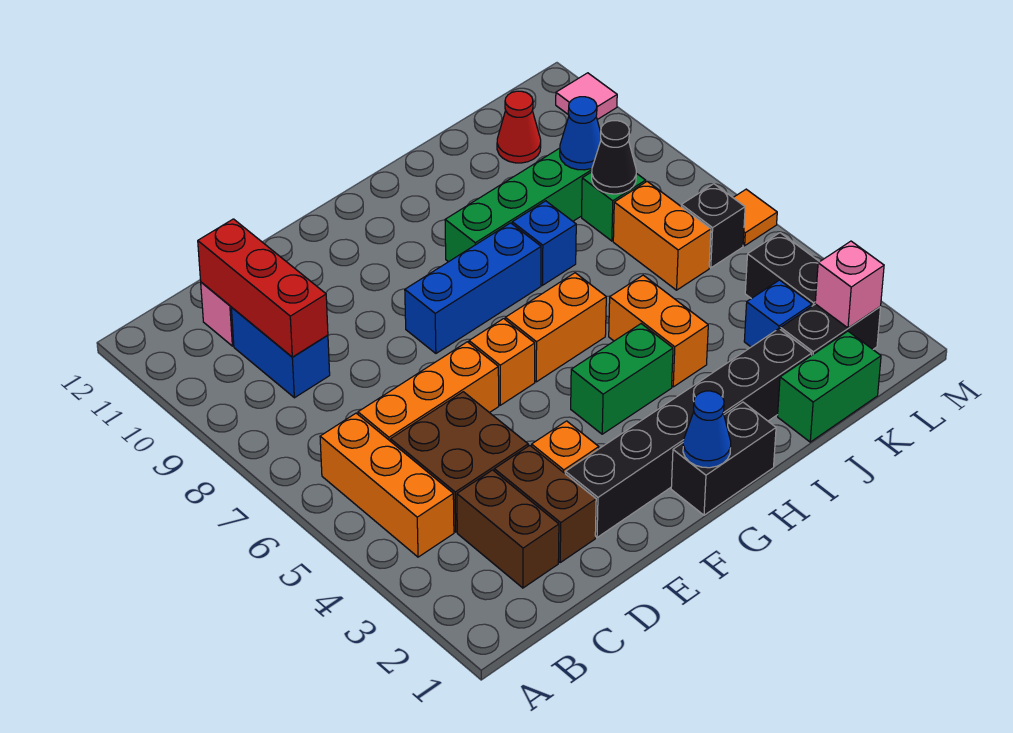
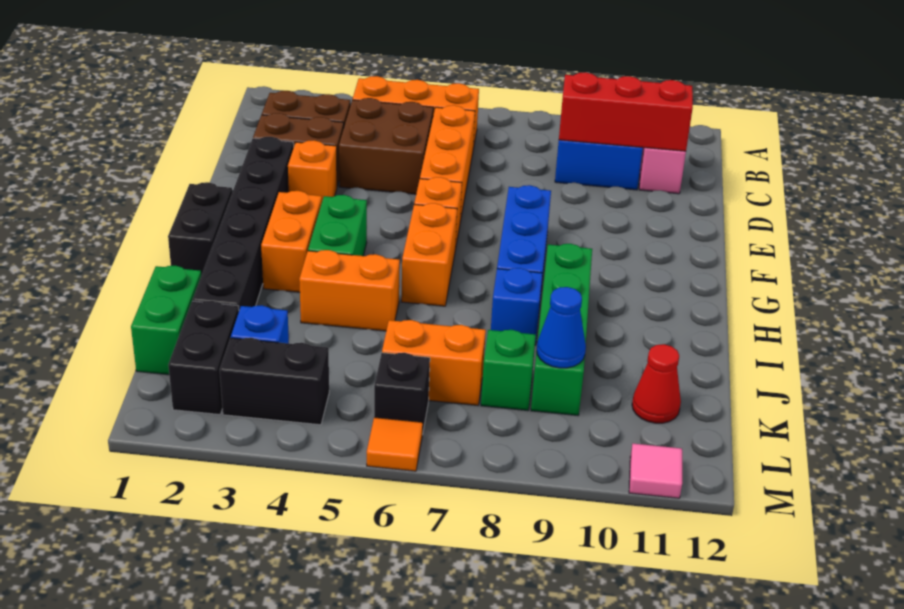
blue 1x1 cone [683,391,731,468] -> none
none -> orange 1x2 brick [261,191,322,292]
black 1x1 cone [592,121,636,194] -> none
pink 1x1 brick [815,241,884,328] -> none

